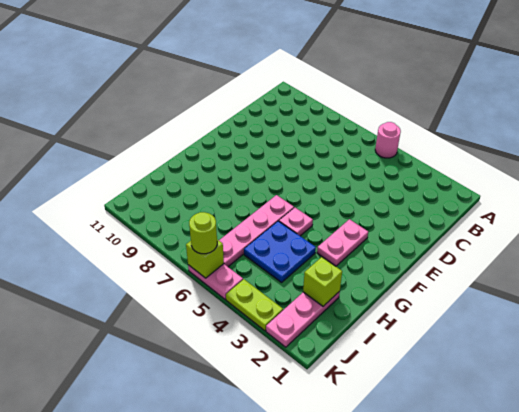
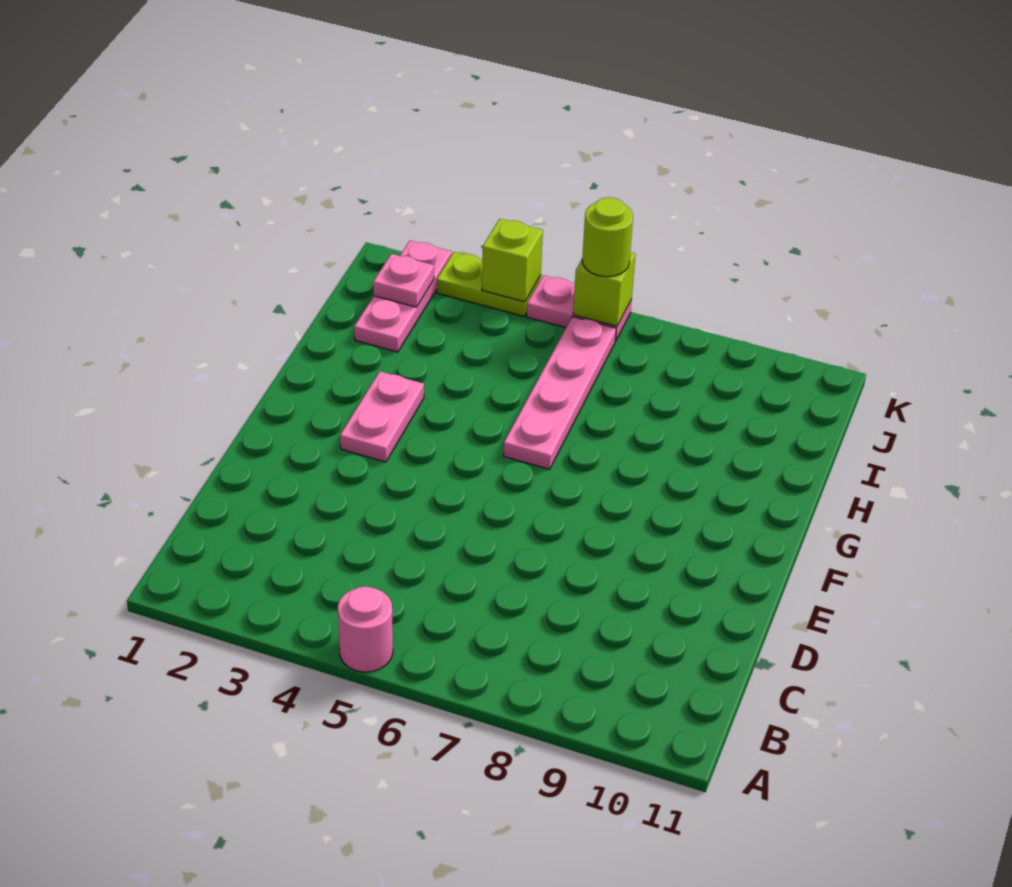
pink 1x1 plate [279,208,313,236] -> pink 1x1 plate moved to [373,254,434,307]
blue 2x2 plate [244,221,316,282] -> none
lime 1x1 brick [303,257,342,306] -> lime 1x1 brick moved to [482,219,543,302]

